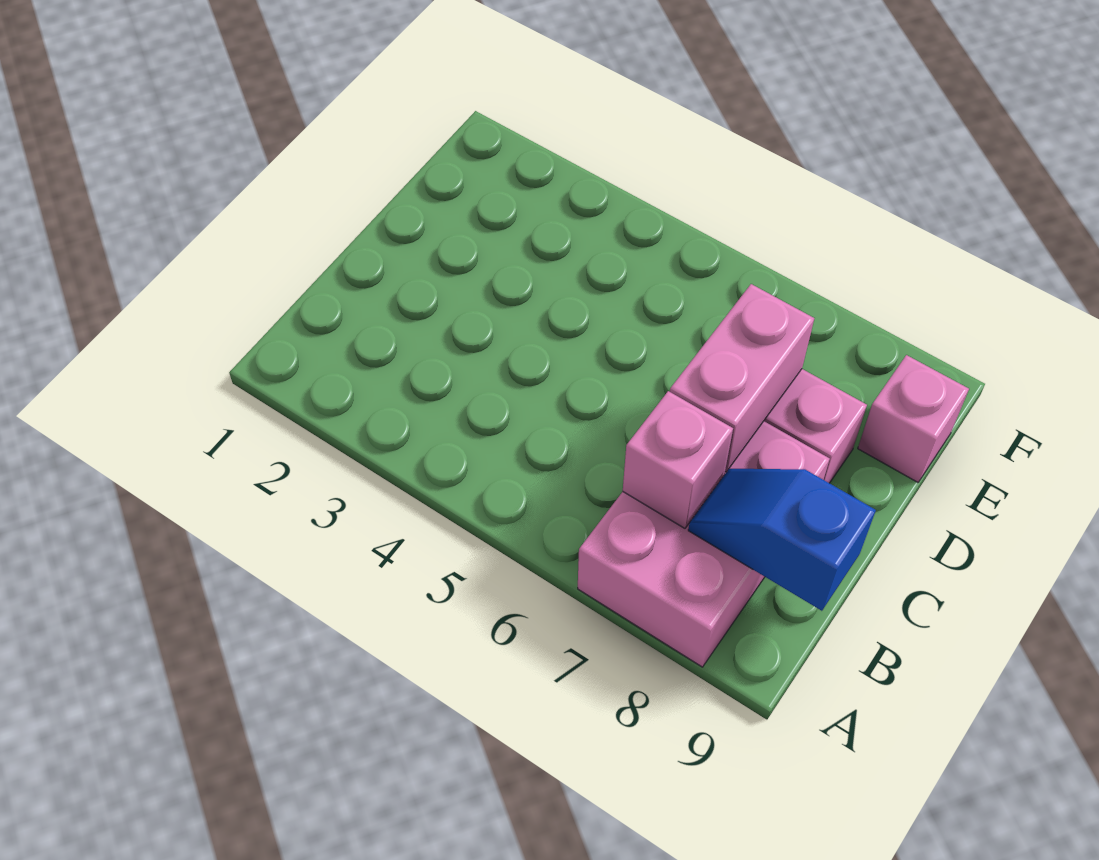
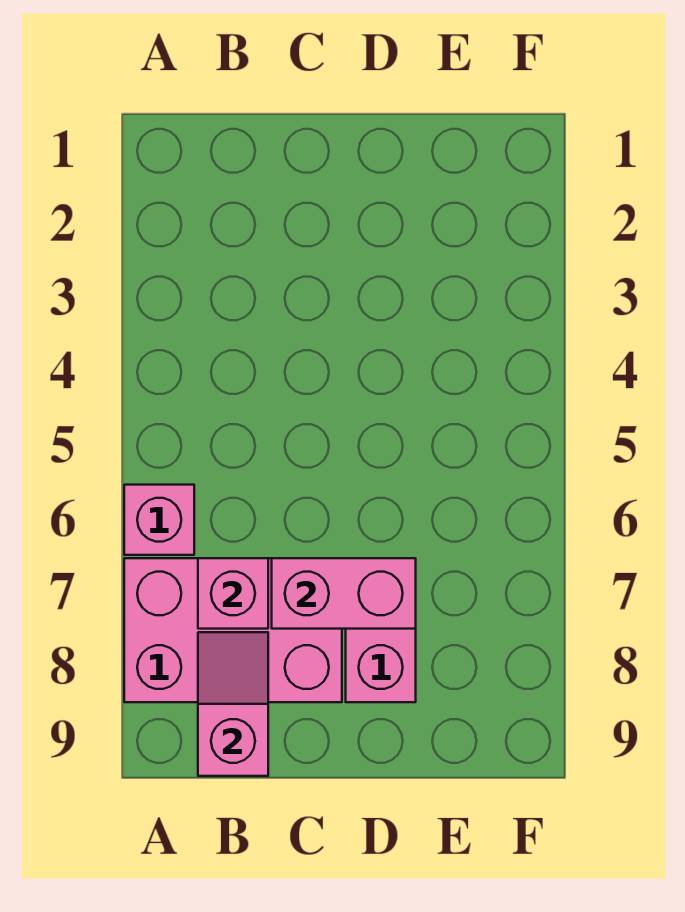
blue 1x2 slope [688,469,876,611] -> pink 1x2 slope [198,632,268,776]
pink 1x1 brick [858,355,969,482] -> pink 1x1 brick moved to [124,485,194,555]

